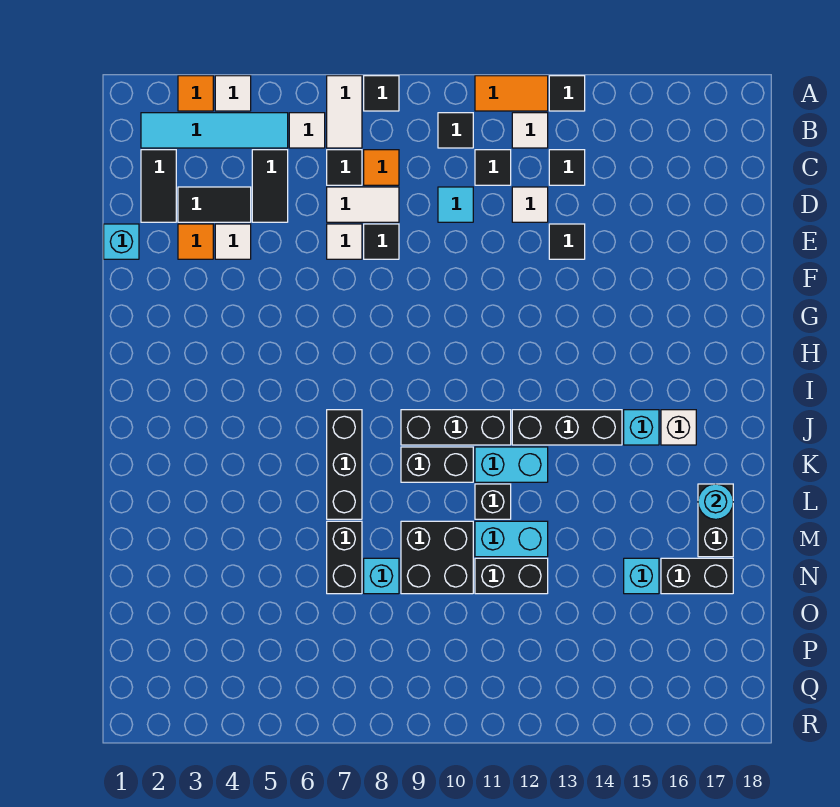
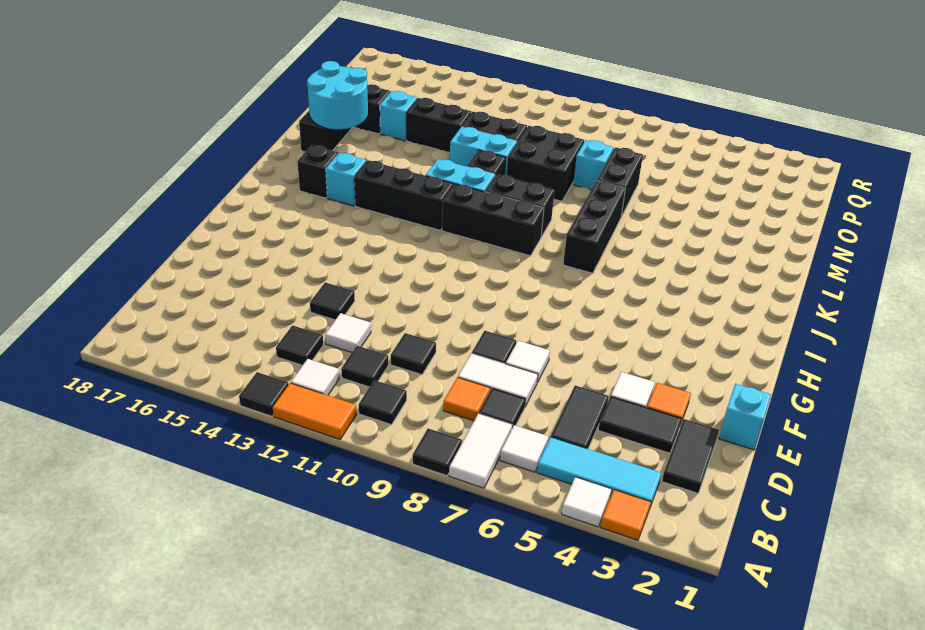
cyan 1x4 tile [141,113,288,148] -> cyan 1x3 tile [537,437,661,509]
cyan 1x1 tile [438,187,473,222] -> black 1x1 tile [391,333,436,375]
white 1x1 brick [661,410,696,445] -> black 1x1 brick [297,145,338,198]
cyan 1x1 round brick [698,484,733,519] -> cyan 2x2 round brick [307,61,368,129]
none -> black 1x2 brick [407,98,471,153]

